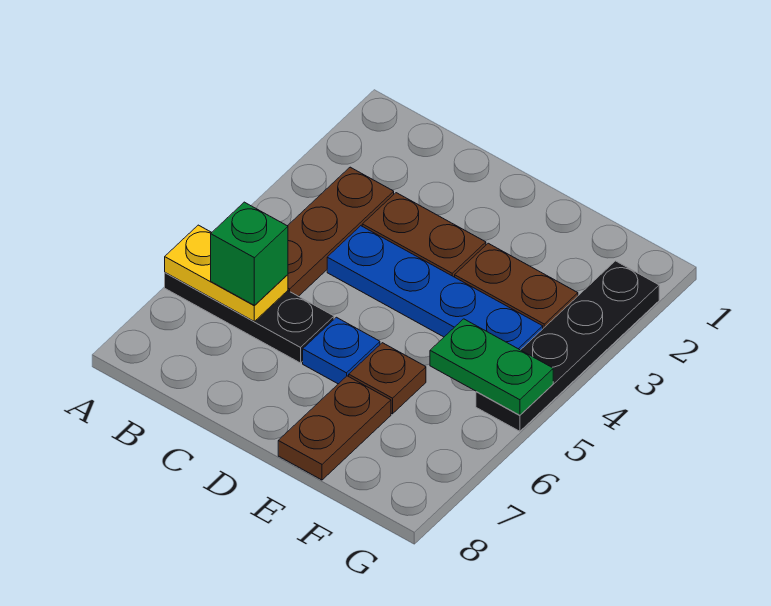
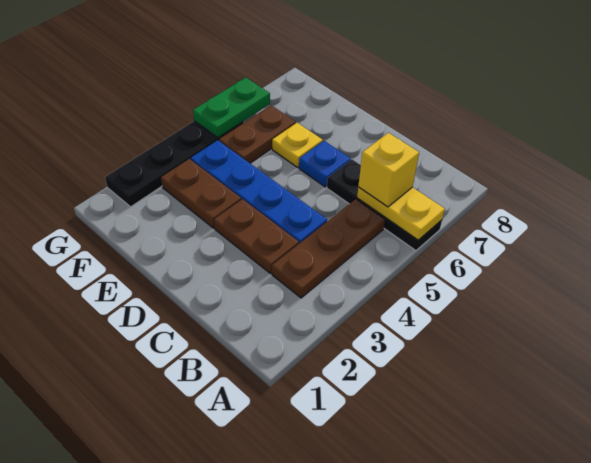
green 1x1 brick [211,202,288,305] -> yellow 1x1 brick [358,133,419,207]
brown 1x1 plate [349,343,426,414] -> yellow 1x1 plate [272,123,323,167]
brown 1x2 plate [278,376,391,480] -> brown 1x2 plate moved to [219,105,296,163]
green 1x2 plate [430,319,553,415] -> green 1x2 plate turned to [193,77,270,138]

